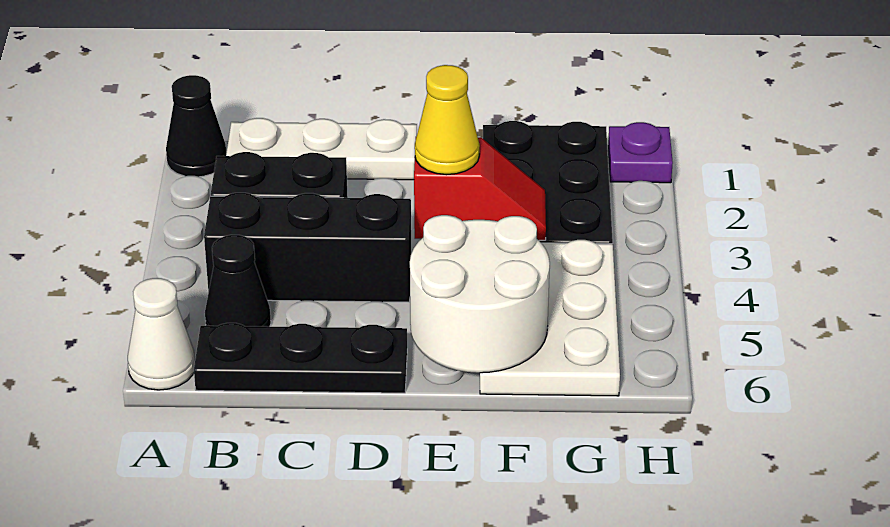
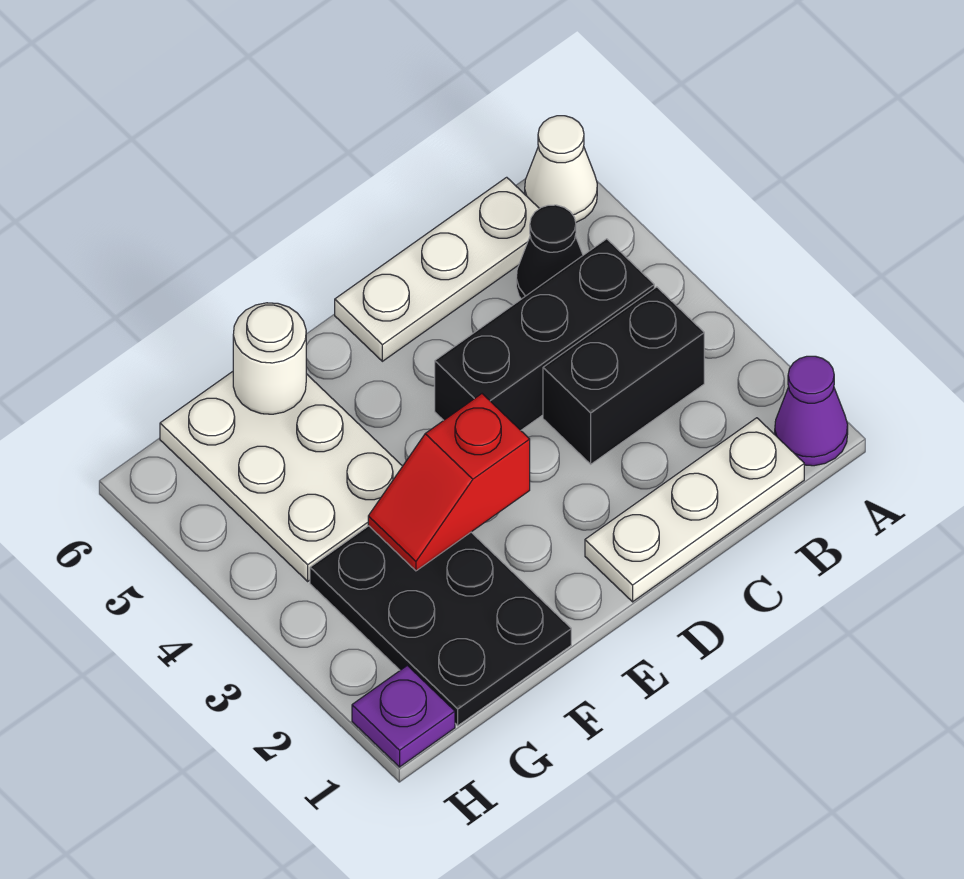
black 1x1 cone [166,75,226,177] -> purple 1x1 cone [775,356,848,466]
black 1x3 plate [194,323,407,393] -> white 1x3 plate [335,177,539,361]
yellow 1x1 cone [415,65,480,175] -> none
white 2x2 round brick [410,215,550,373] -> white 1x1 round brick [233,303,306,414]

